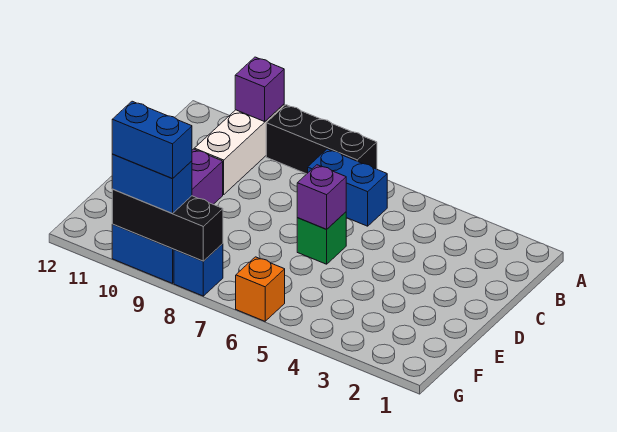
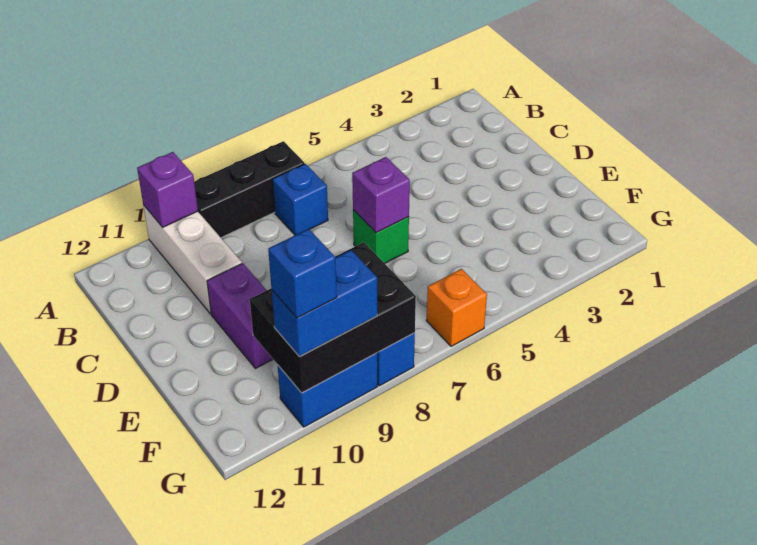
blue 1x2 brick [308,149,387,226] -> blue 1x1 brick [273,164,328,235]
black 1x3 brick [112,189,223,261] -> black 2x3 brick [250,242,416,393]
blue 1x2 brick [112,101,192,179] -> blue 1x1 brick [268,229,337,318]

